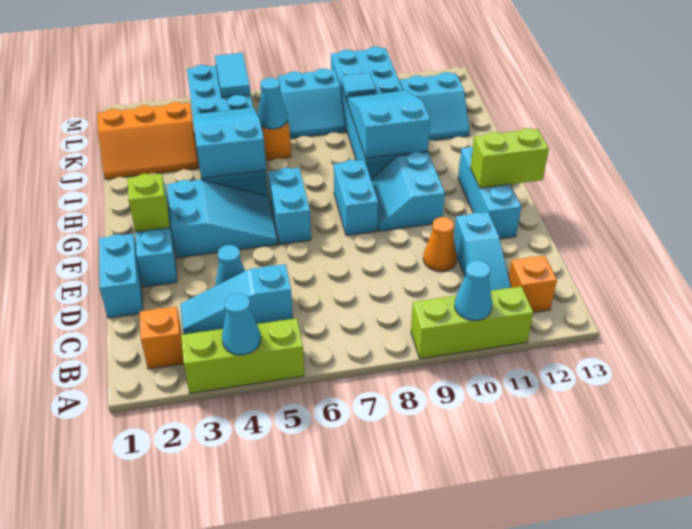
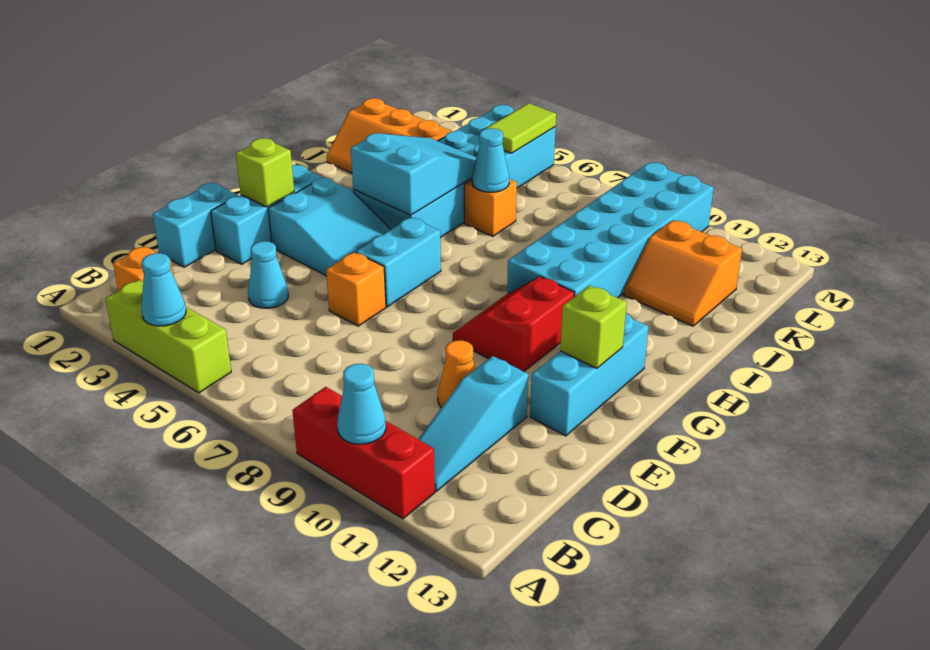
lime 1x3 brick [411,286,533,359] -> red 1x3 brick [292,387,435,519]
orange 1x1 brick [509,255,557,312] -> orange 1x1 brick moved to [326,252,386,326]
cyan 1x3 slope [181,264,293,334] -> none
cyan 1x2 brick [334,160,378,235] -> none
cyan 2x2 slope [371,152,445,231] -> red 2x2 slope [453,277,574,372]
lime 1x2 brick [470,128,549,188] -> lime 1x1 brick [560,286,627,368]
cyan 2x3 slope [347,91,430,158] -> none
cyan 2x2 slope [400,72,470,140] -> orange 2x2 slope [624,220,742,326]
cyan 2x2 slope [278,69,346,138] -> none
cyan 1x1 tile [342,73,376,101] -> none
cyan 1x2 tile [215,53,250,98] -> lime 1x2 tile [485,103,556,153]

